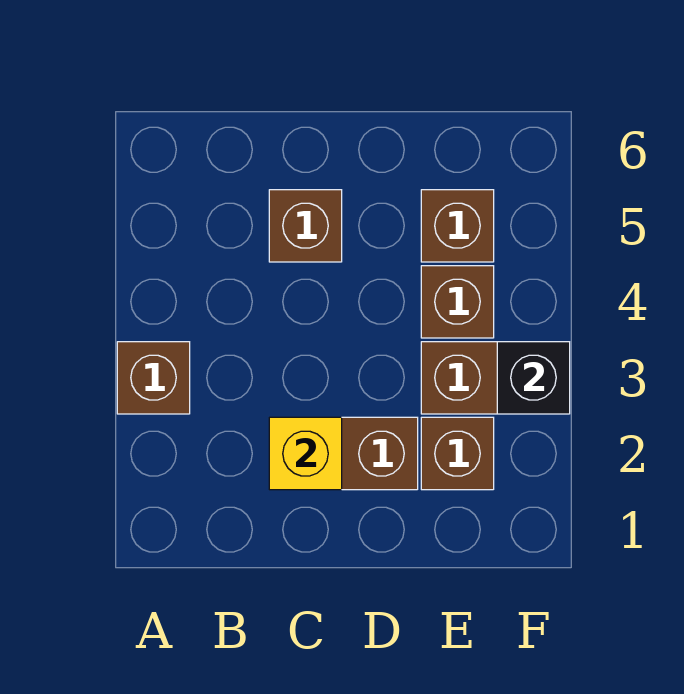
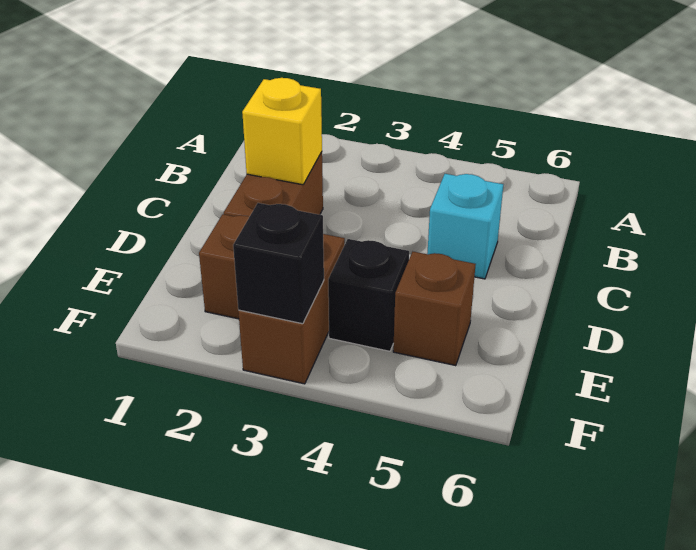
brown 1x1 brick [117,342,190,414] -> none
brown 1x1 brick [269,190,342,262] -> cyan 1x1 brick [427,174,503,279]
brown 1x1 brick [421,266,494,338] -> black 1x1 brick [328,239,409,351]

